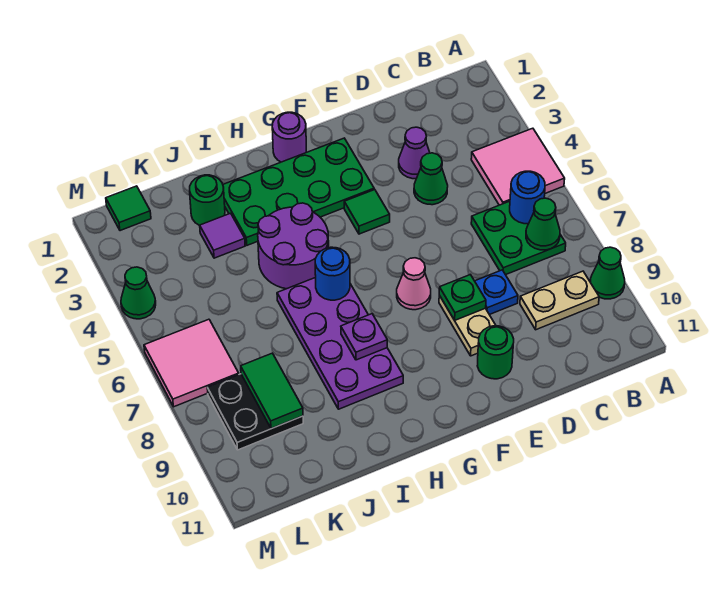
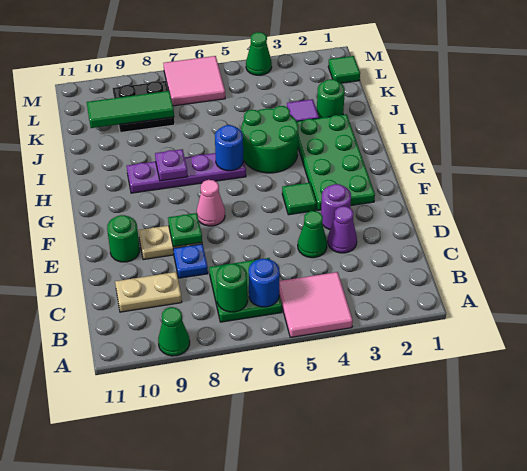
green 1x1 cone [526,198,560,250] -> green 1x1 round brick [216,264,248,312]
tan 1x2 plate [520,271,599,330] -> tan 1x2 plate turned to [115,272,182,312]
purple 1x1 round brick [272,112,306,162] -> purple 1x1 round brick moved to [321,184,351,230]
purple 2x2 round brick [258,203,329,289] -> green 2x2 round brick [241,106,298,173]
purple 2x4 plate [277,277,403,409] -> purple 1x4 plate [127,153,246,193]
green 1x2 tile [241,353,303,429] -> green 1x3 tile [87,91,174,128]

